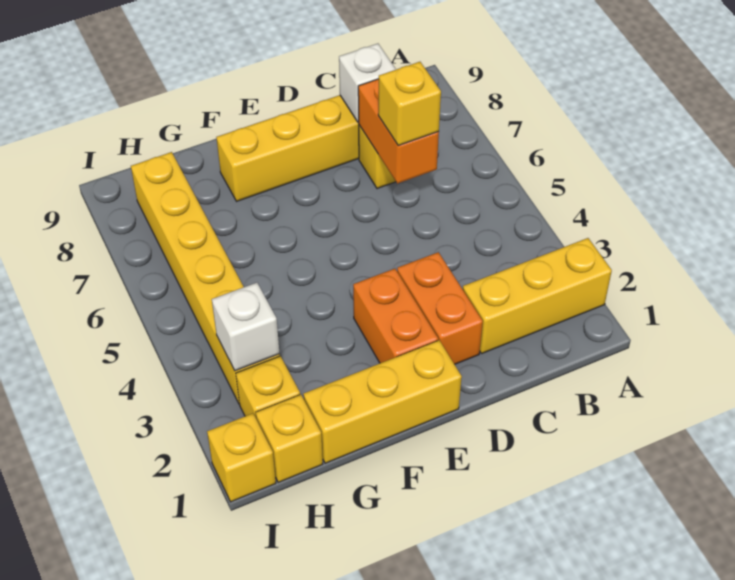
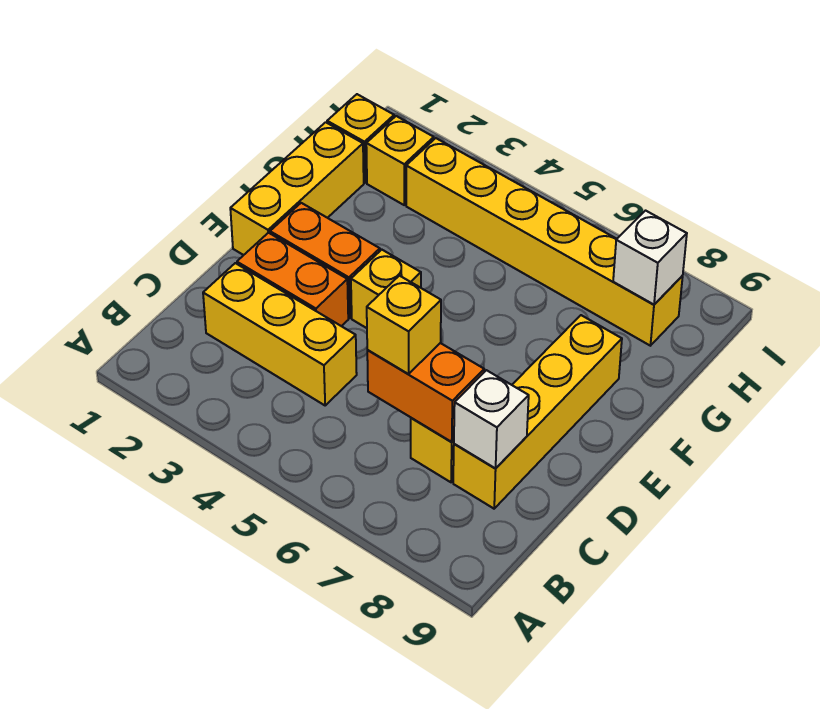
yellow 1x3 brick [463,238,612,354] -> yellow 1x3 brick turned to [203,263,357,405]
white 1x1 brick [212,283,280,371] -> white 1x1 brick moved to [613,211,687,304]
yellow 1x1 brick [207,413,276,502] -> yellow 1x1 brick moved to [351,250,421,328]

